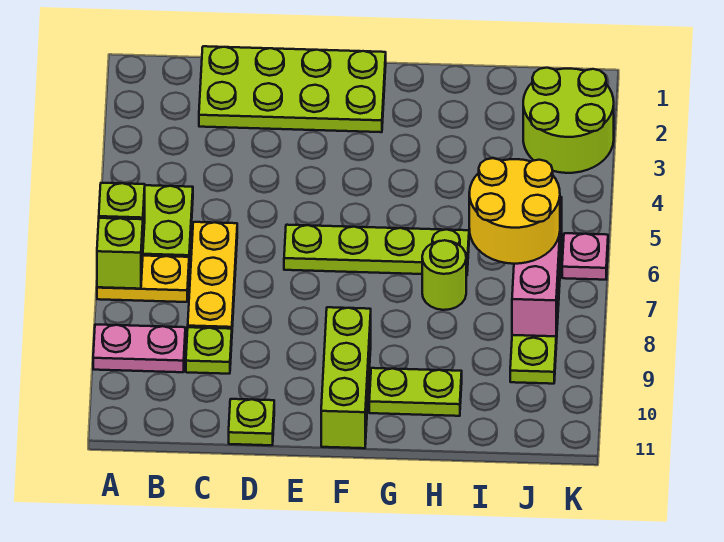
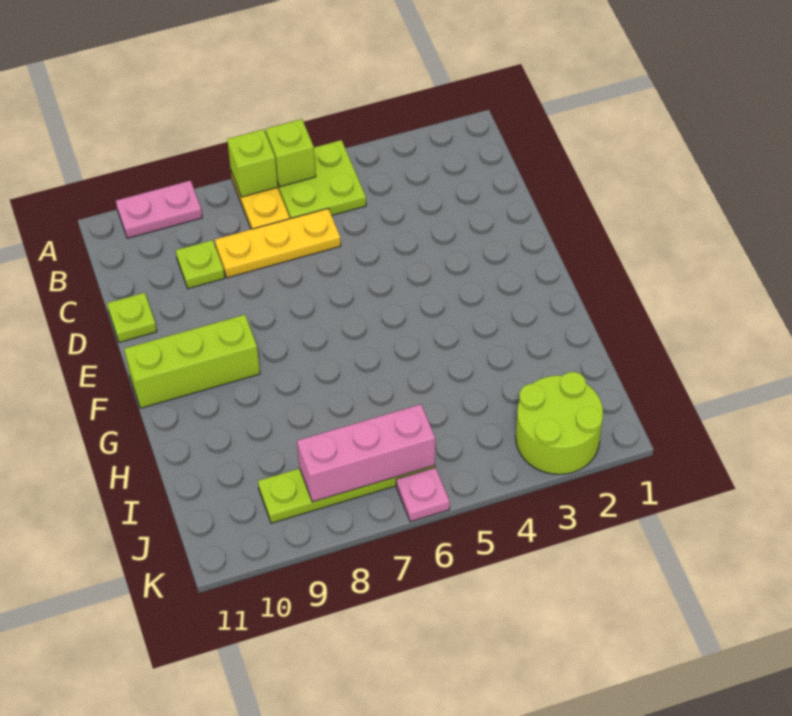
pink 1x2 plate [93,324,185,372] -> pink 1x2 plate turned to [116,181,202,238]
lime 2x4 plate [199,46,386,132] -> none
lime 1x4 plate [284,225,469,275] -> none
lime 1x2 plate [369,368,462,416] -> none
lime 1x1 round brick [422,240,466,310] -> none
yellow 2x2 round brick [469,158,560,264] -> none

